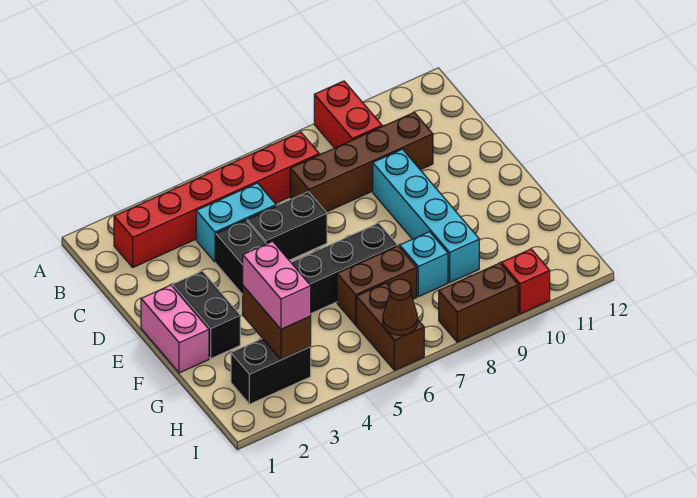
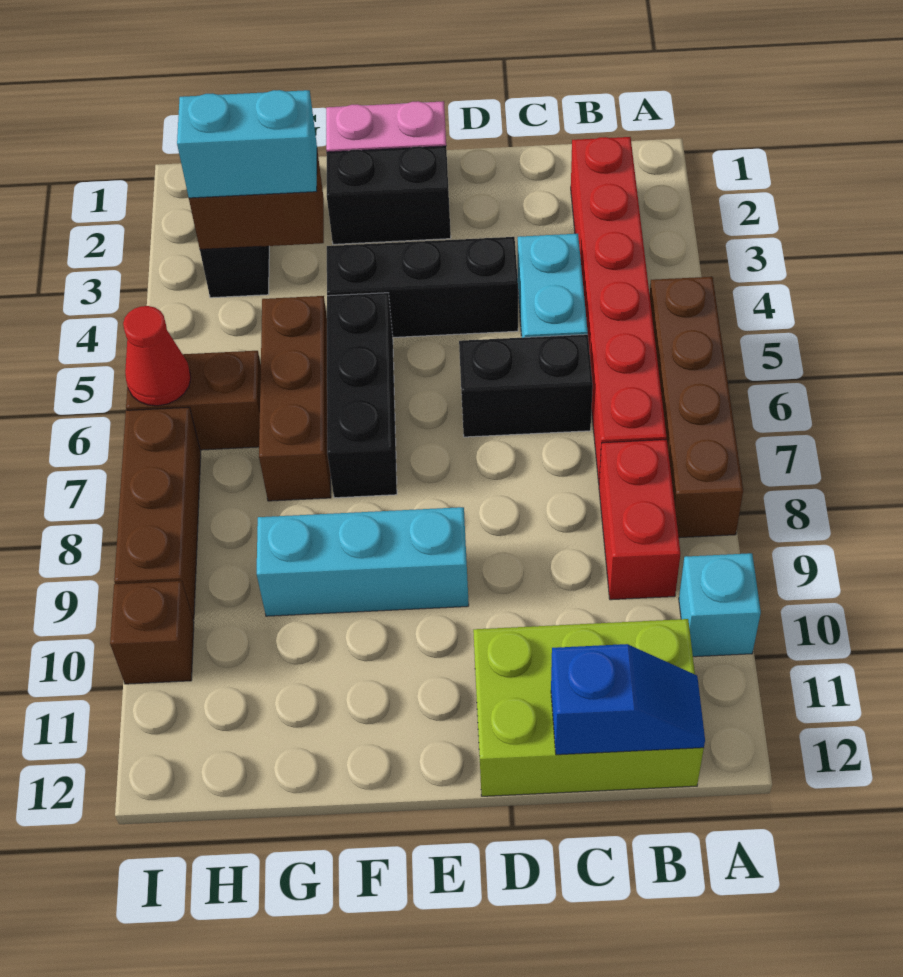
red 1x2 brick [314,81,382,148] -> red 1x2 brick turned to [599,440,680,600]
none -> lime 2x3 brick [473,619,704,796]
none -> blue 1x2 slope [551,644,705,755]
brown 1x4 brick [290,112,433,212] -> brown 1x4 brick moved to [650,277,743,538]
black 1x2 brick [247,192,327,260] -> black 1x2 brick turned to [459,334,593,437]
cyan 1x4 brick [373,149,479,282] -> cyan 1x3 brick [257,507,469,616]
pink 1x2 brick [243,241,311,329] -> cyan 1x2 brick [177,90,317,198]
brown 1x2 brick [337,246,417,325] -> brown 1x3 brick [259,296,331,501]
cyan 1x1 brick [400,232,448,297] -> cyan 1x1 brick moved to [679,553,761,657]
brown 1x1 cone [383,279,418,335] -> red 1x1 cone [123,306,191,406]
brown 1x2 brick [439,263,518,342] -> brown 1x3 brick [114,407,201,620]
red 1x1 brick [501,249,550,314] -> brown 1x1 brick [110,581,194,684]

